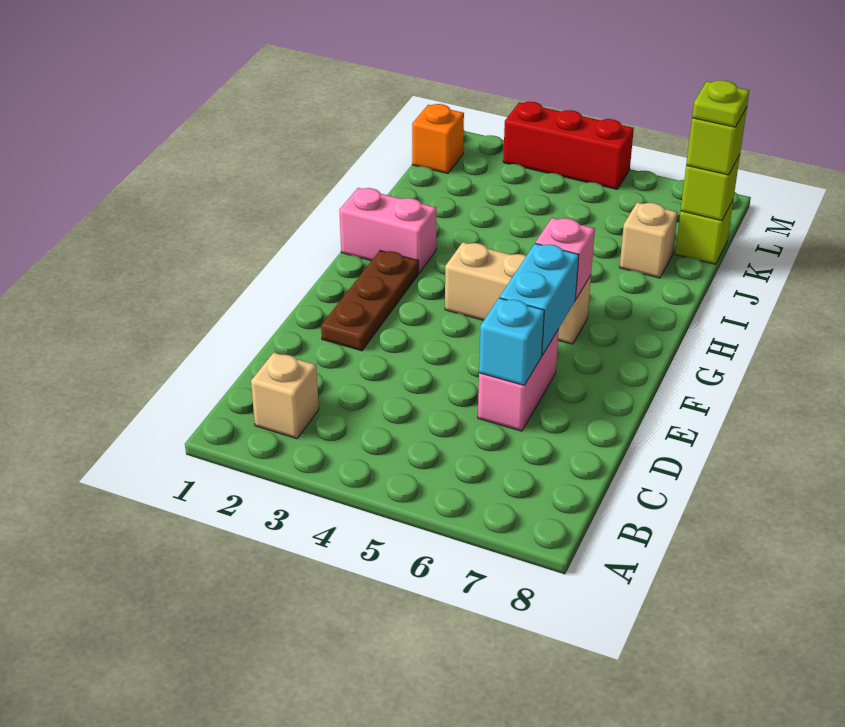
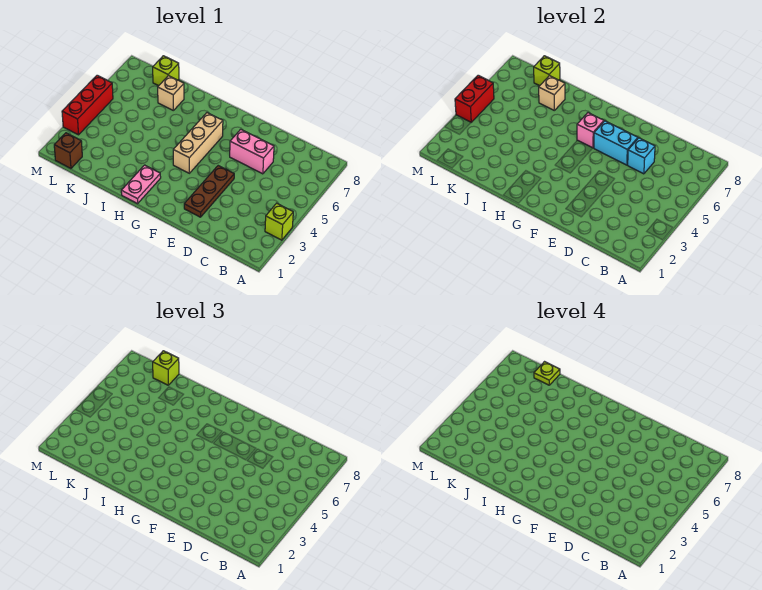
none -> lime 1x1 brick [265,203,293,240]
tan 1x1 brick [251,353,319,438] -> tan 1x1 brick moved to [539,76,565,110]
brown 1x3 plate [321,251,419,351] -> brown 1x3 plate turned to [184,166,234,217]
pink 1x2 brick [340,188,437,273] -> pink 1x2 plate [121,165,161,204]
orange 1x1 brick [412,104,464,173] -> brown 1x1 brick [54,133,82,168]
none -> red 1x2 brick [455,75,494,122]

